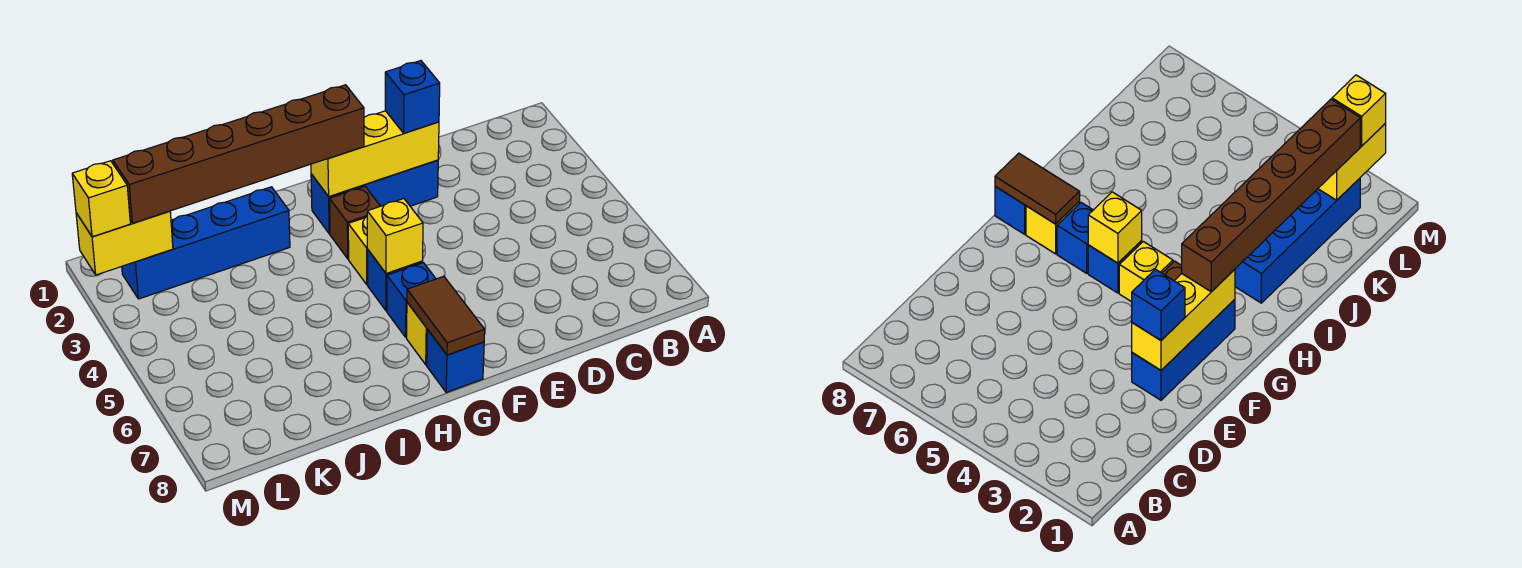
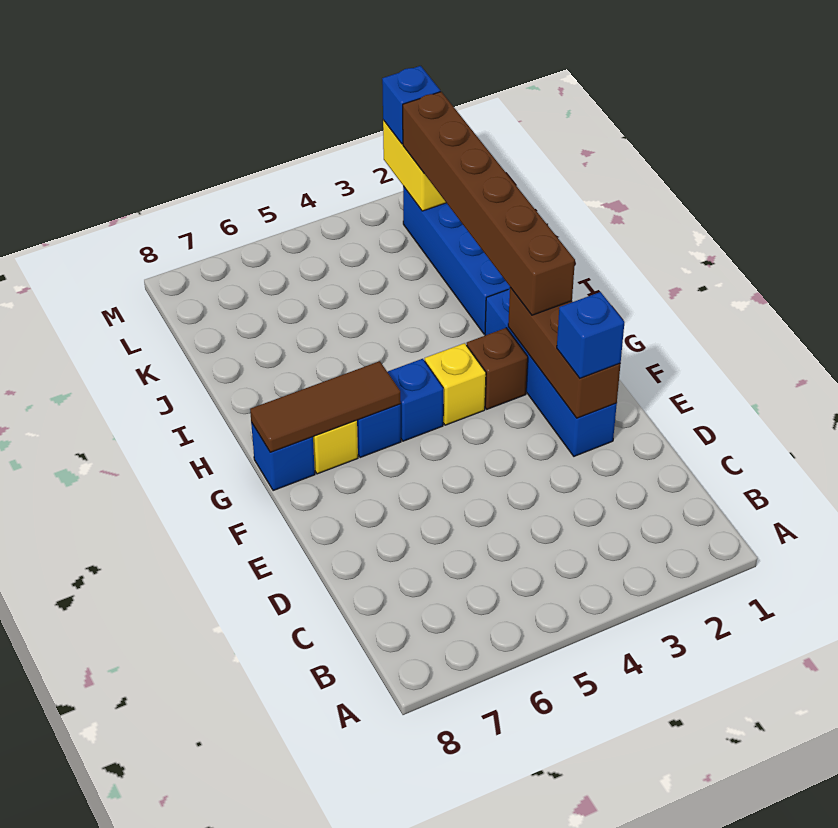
blue 1x3 brick [311,160,438,234] -> blue 1x4 brick [485,289,617,456]
yellow 1x3 brick [311,111,439,197] -> brown 1x3 brick [508,287,620,418]
yellow 1x1 brick [367,199,423,273] -> none
brown 1x2 tile [407,276,485,355] -> brown 1x3 tile [250,361,401,452]
yellow 1x1 brick [72,161,130,237] -> blue 1x1 brick [382,66,440,144]

